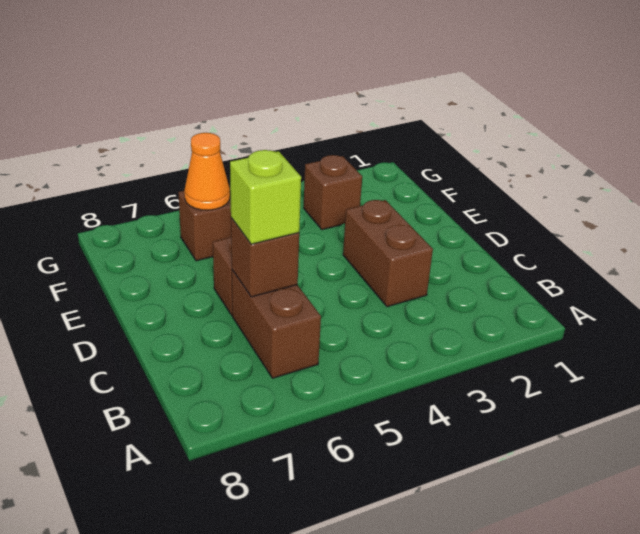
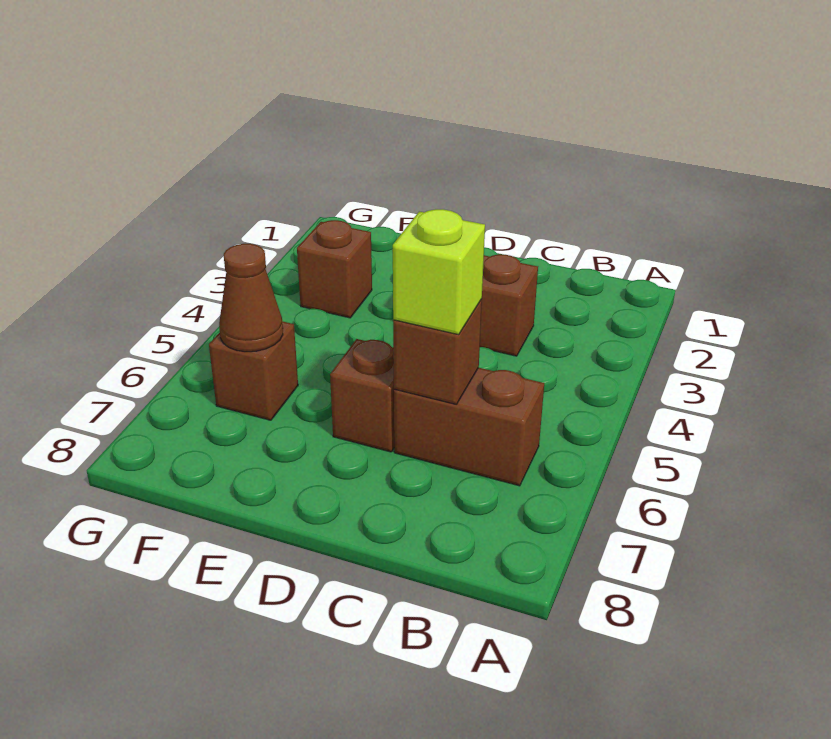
orange 1x1 cone [184,133,230,210] -> brown 1x1 cone [219,244,283,352]

